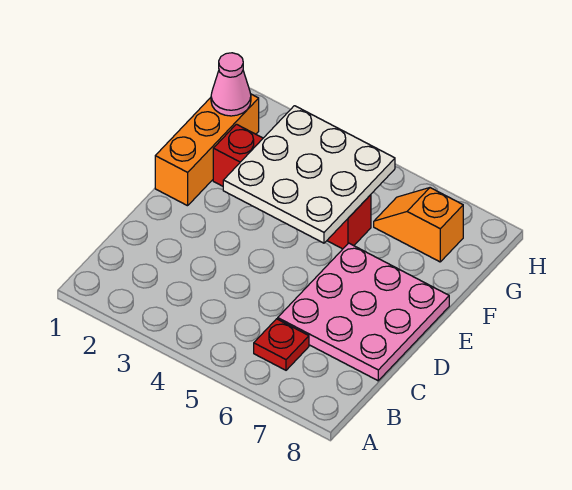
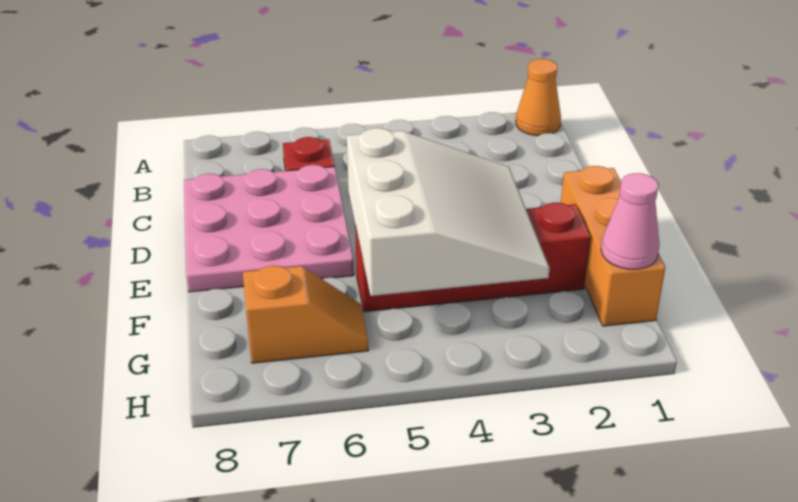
none -> orange 1x1 cone [516,59,561,136]
white 3x3 plate [223,106,395,243] -> white 3x3 slope [347,128,550,296]

